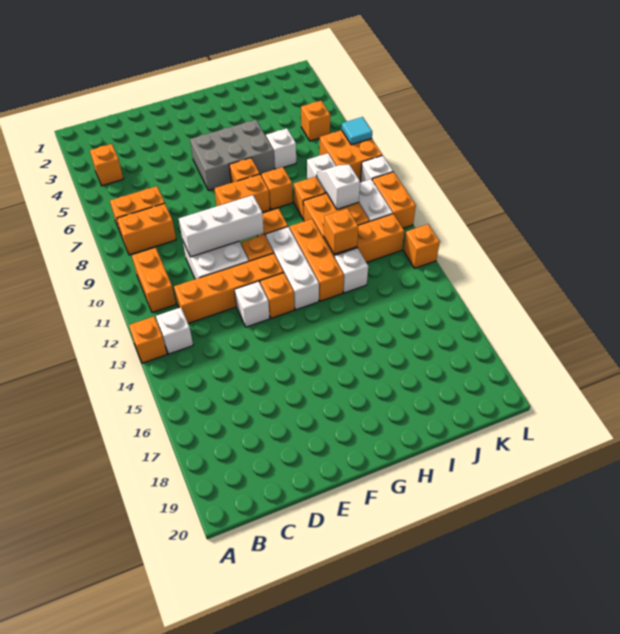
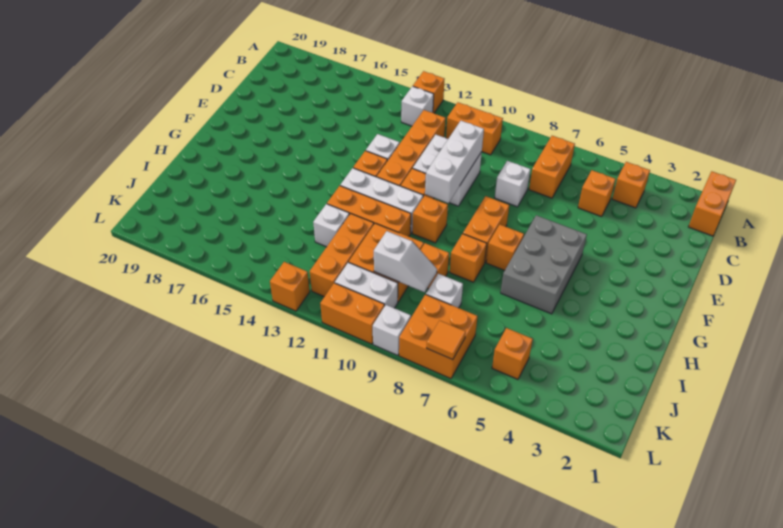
orange 1x2 brick [117,203,176,255] -> orange 1x2 brick moved to [689,171,736,236]
white 1x1 brick [266,128,296,169] -> white 1x1 brick moved to [495,161,530,207]
orange 1x1 brick [324,208,358,254] -> orange 1x1 brick moved to [578,170,615,217]
cyan 1x1 tile [342,117,372,145] -> orange 1x1 tile [427,321,466,360]

